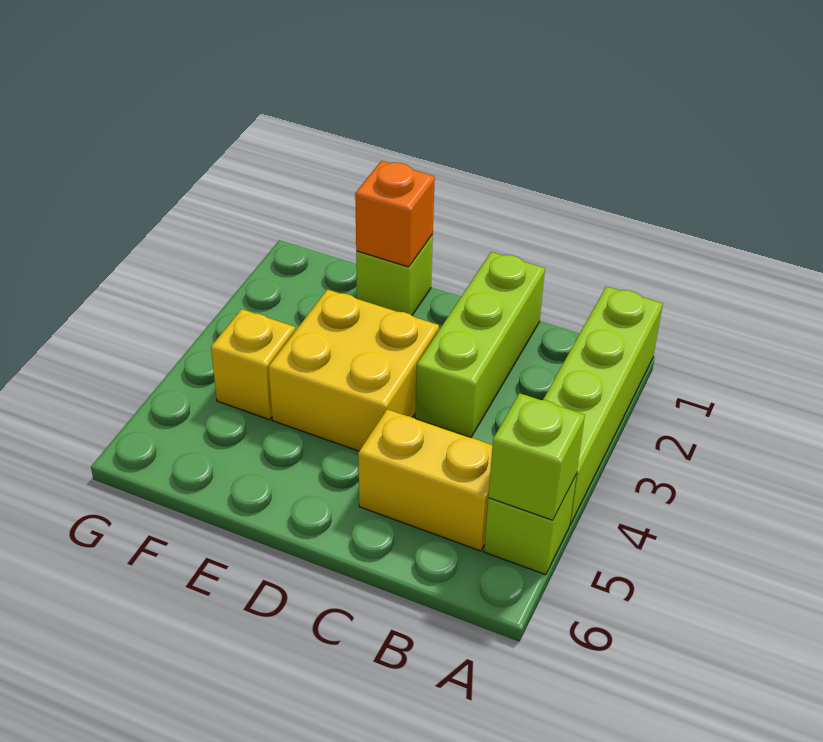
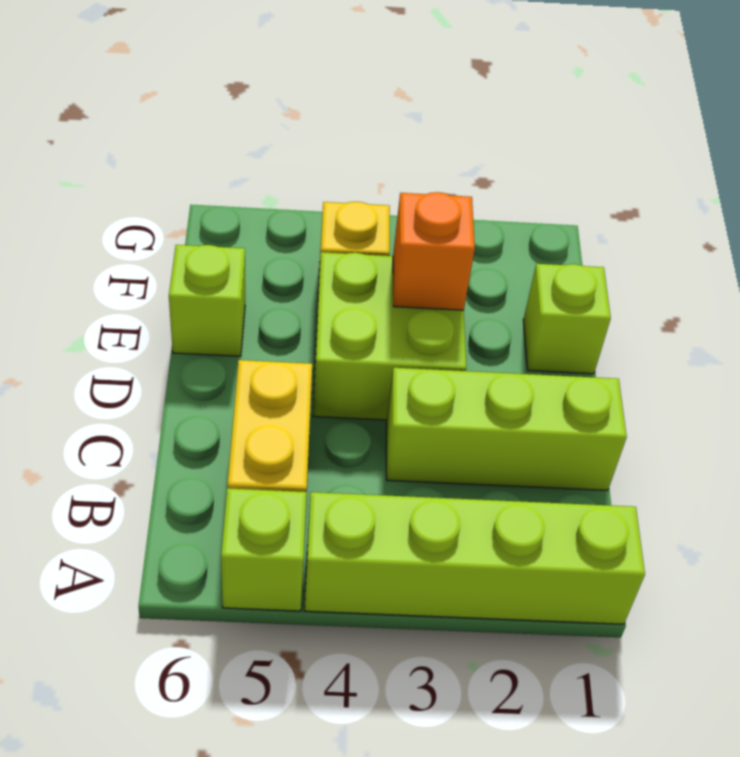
lime 1x1 brick [488,393,585,520] -> lime 1x1 brick moved to [169,245,245,356]
yellow 2x2 brick [268,289,439,451] -> lime 2x2 brick [313,252,466,420]
orange 1x1 brick [355,161,435,267] -> orange 1x1 brick moved to [393,192,475,310]

